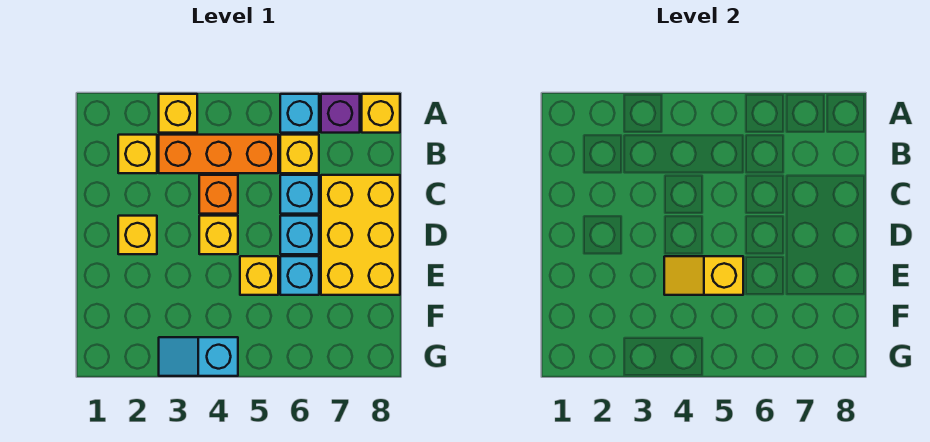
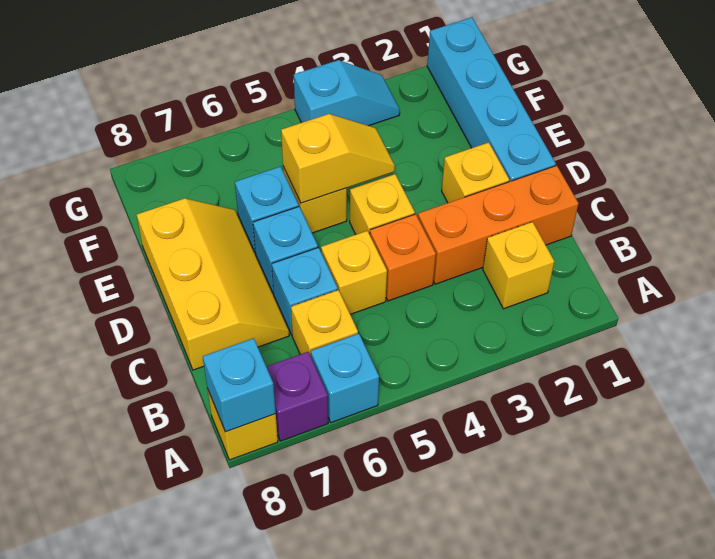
yellow 1x1 brick [159,94,197,133] -> yellow 1x1 brick moved to [321,231,387,314]
none -> cyan 1x1 brick [203,338,276,432]
orange 1x3 brick [159,135,278,173] -> orange 1x3 brick moved to [418,166,579,284]
yellow 2x3 brick [321,175,400,295] -> yellow 2x3 slope [137,198,289,370]
none -> cyan 1x4 brick [427,17,556,182]

